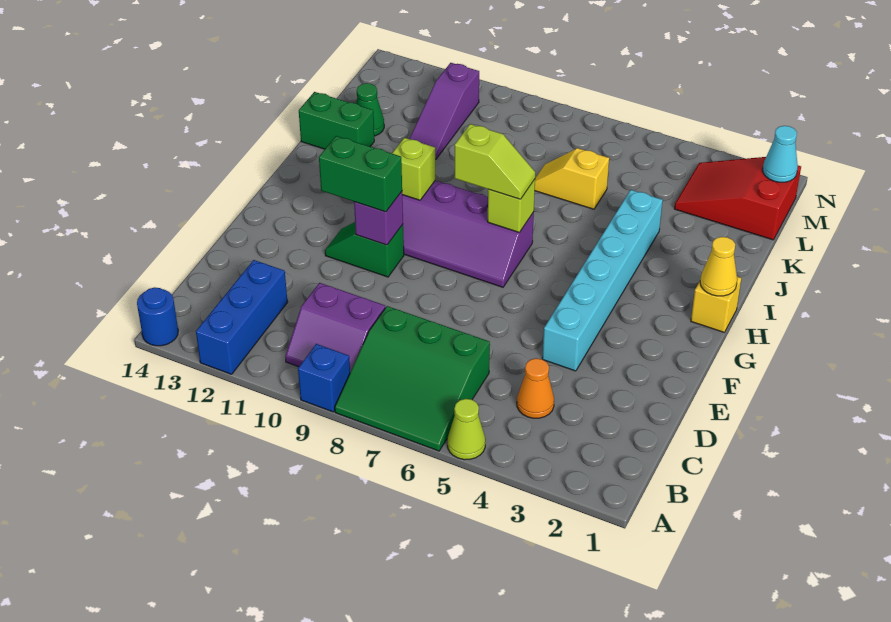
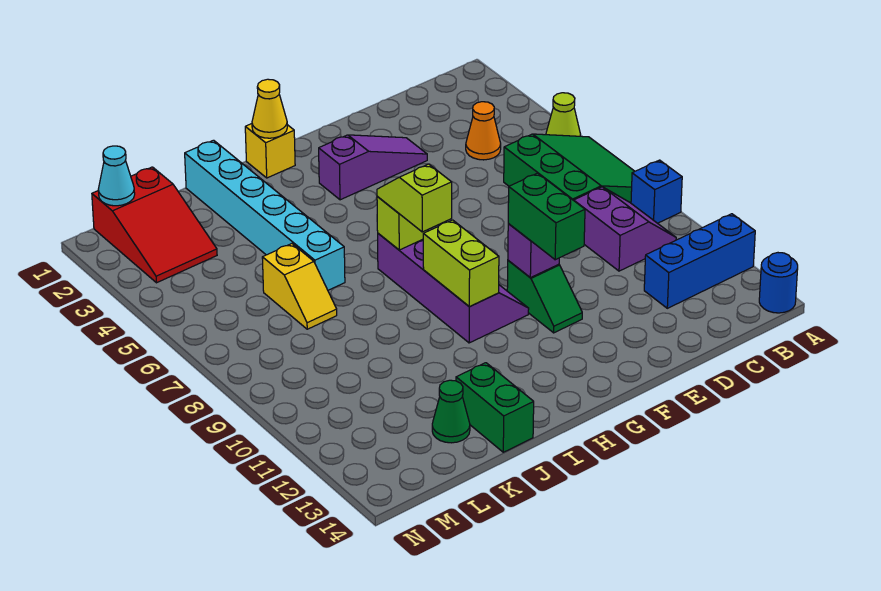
cyan 1x6 brick [542,190,663,371] -> cyan 1x6 brick turned to [185,140,345,290]
lime 1x1 brick [392,138,435,200] -> lime 1x2 brick [423,220,499,306]
purple 1x3 slope [410,63,479,159] -> purple 1x3 slope moved to [319,135,427,200]

